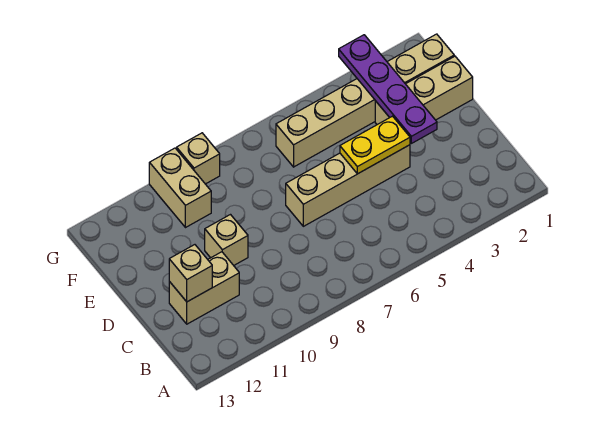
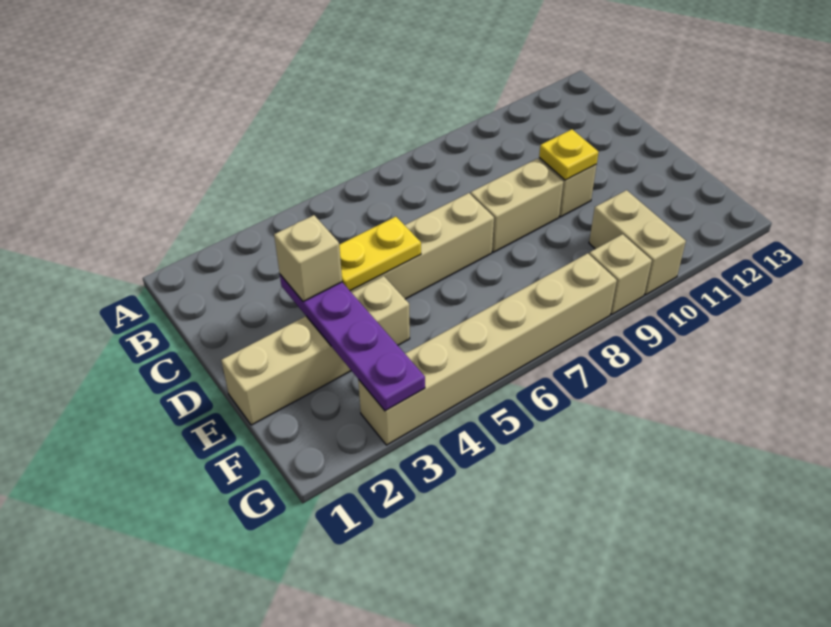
tan 1x2 brick [169,252,239,324] -> tan 1x2 brick moved to [470,159,563,252]
tan 1x1 brick [169,245,212,302] -> tan 1x1 brick moved to [274,215,342,302]
none -> yellow 1x1 plate [539,129,598,180]
tan 1x3 brick [375,56,473,125] -> tan 1x4 brick [221,276,410,425]
tan 1x6 brick [276,34,454,167] -> tan 1x6 brick moved to [358,253,617,445]

